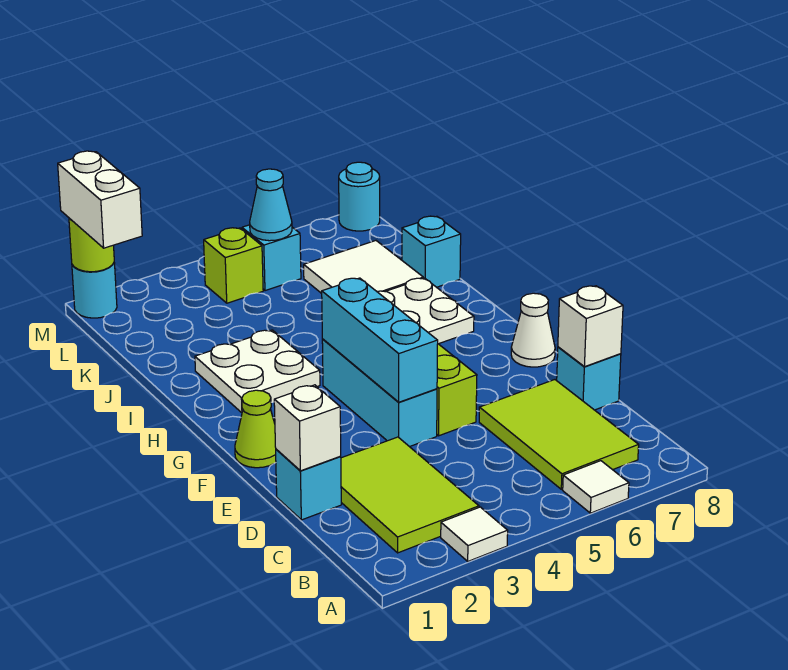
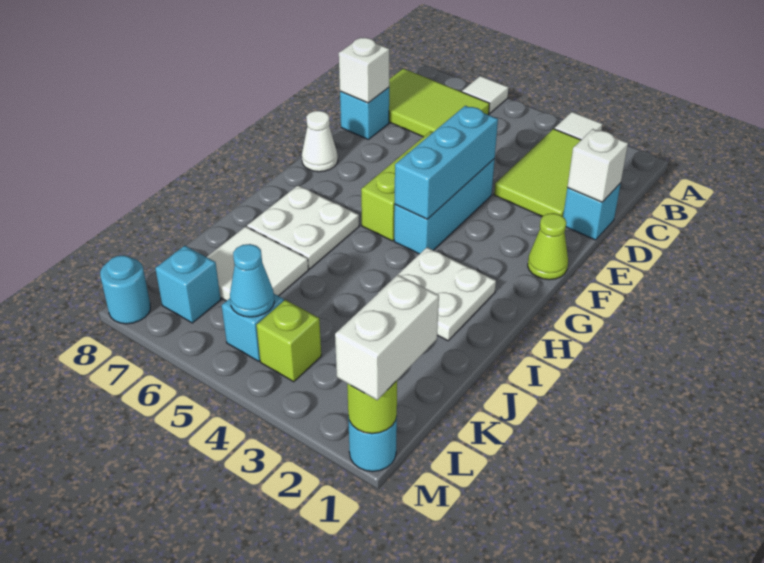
lime 2x3 tile [479,380,639,489] -> lime 2x3 tile turned to [389,69,490,137]
cyan 1x1 brick [402,216,461,287] -> cyan 1x1 brick moved to [155,246,221,323]

